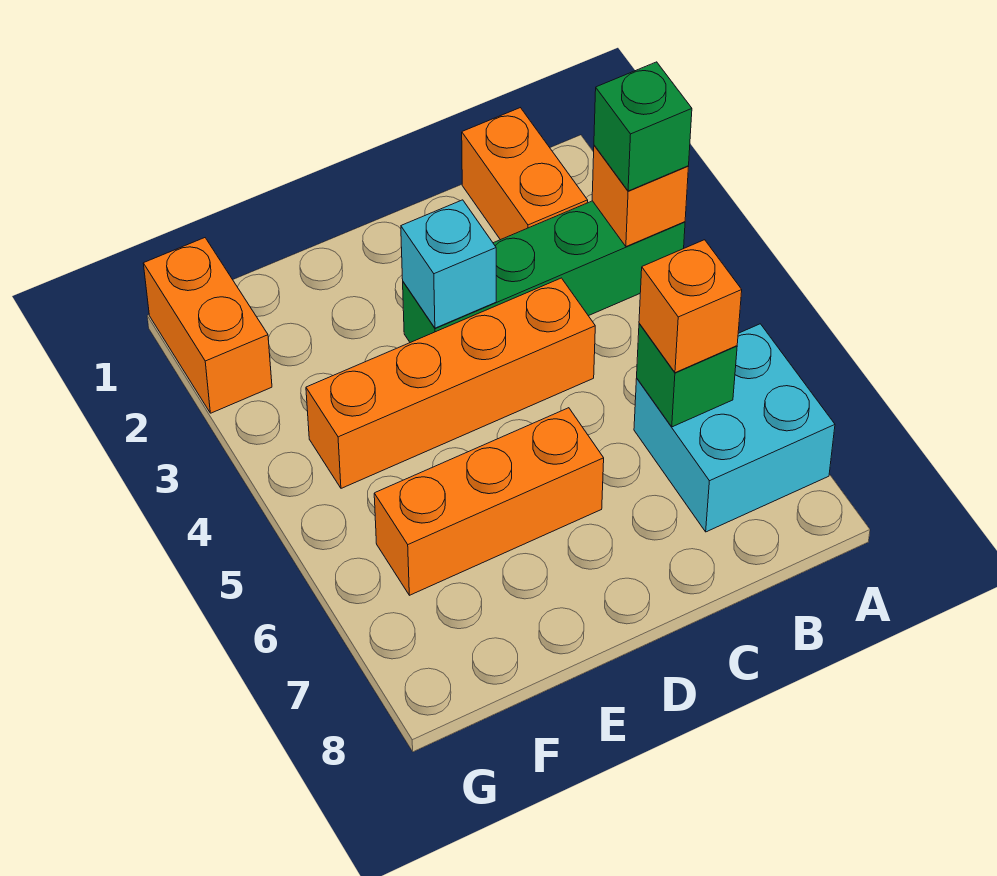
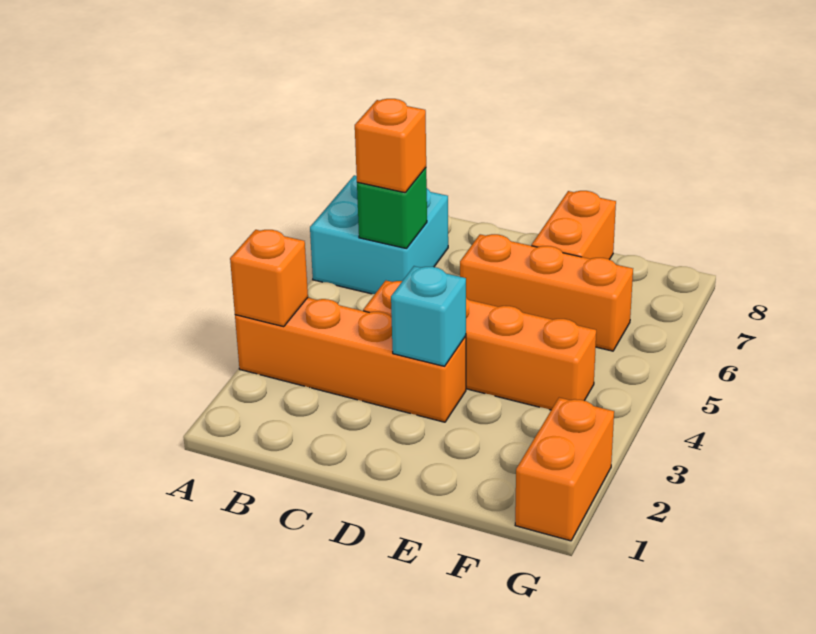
green 1x4 brick [403,201,685,343] -> orange 1x4 brick [235,298,466,422]
green 1x1 brick [594,62,692,191] -> none
orange 1x2 brick [462,108,588,240] -> orange 1x2 brick moved to [532,191,616,260]

